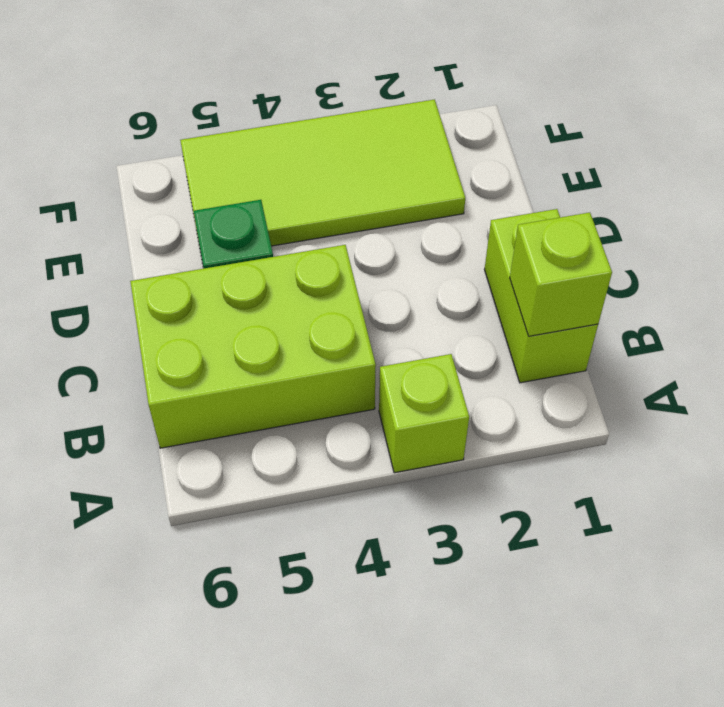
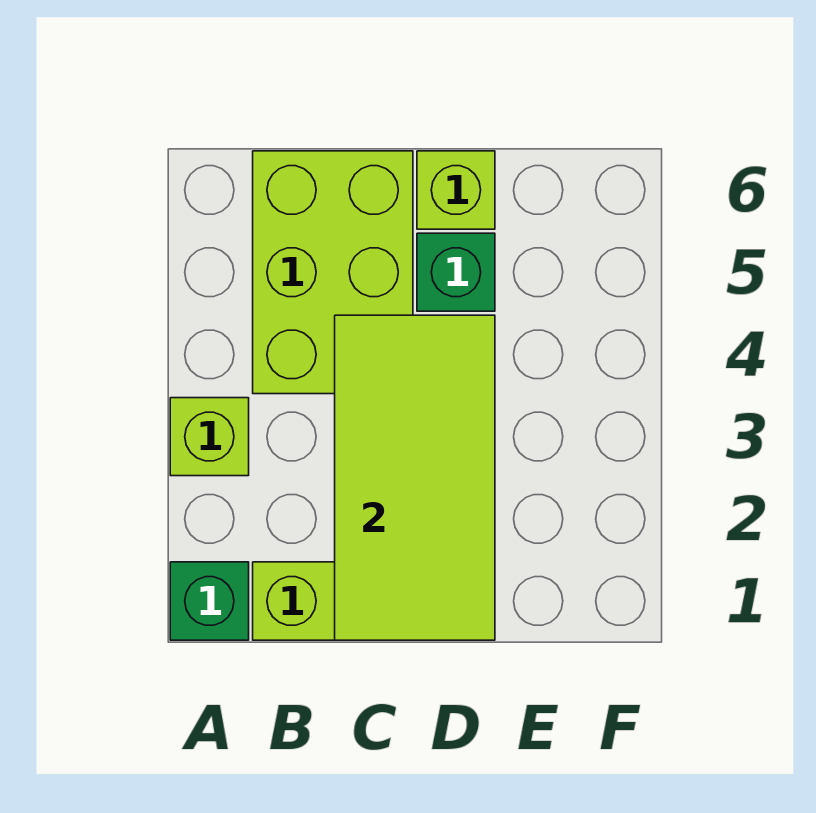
none -> green 1x1 brick [170,562,249,640]
lime 1x1 brick [510,213,612,336] -> lime 1x1 brick moved to [417,151,495,229]
lime 2x4 tile [180,100,465,246] -> lime 2x4 tile moved to [335,315,495,640]

